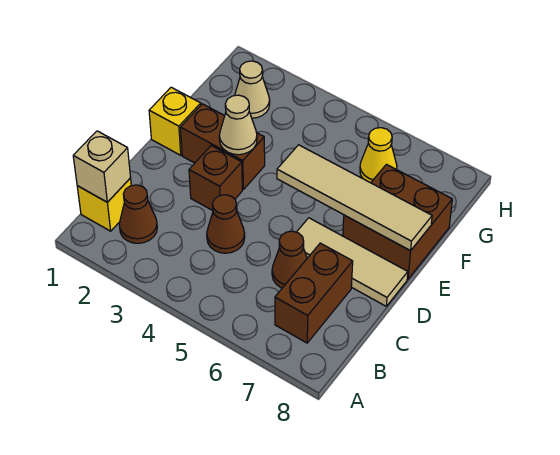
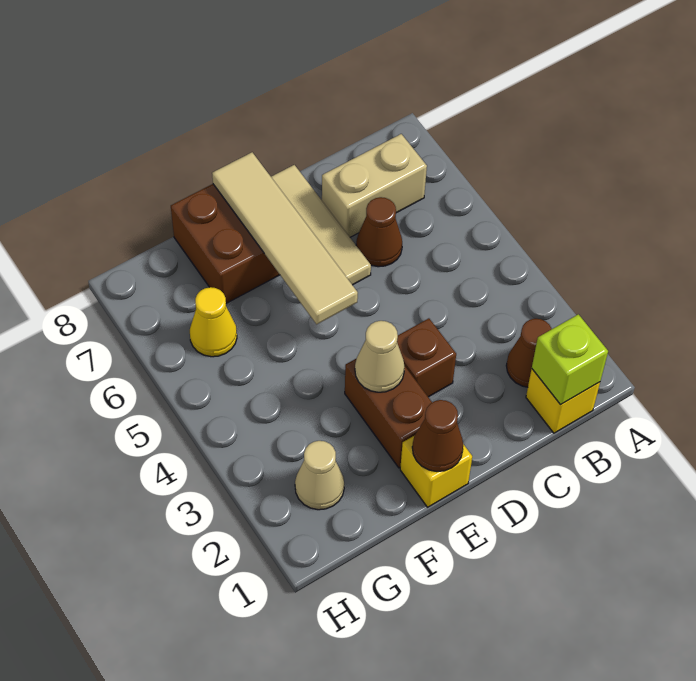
tan 1x1 brick [73,131,131,202] -> lime 1x1 brick [532,314,608,405]
brown 1x2 brick [275,243,353,343] -> tan 1x2 brick [322,134,427,237]
brown 1x1 cone [207,195,245,253] -> brown 1x1 cone moved to [412,400,463,472]

